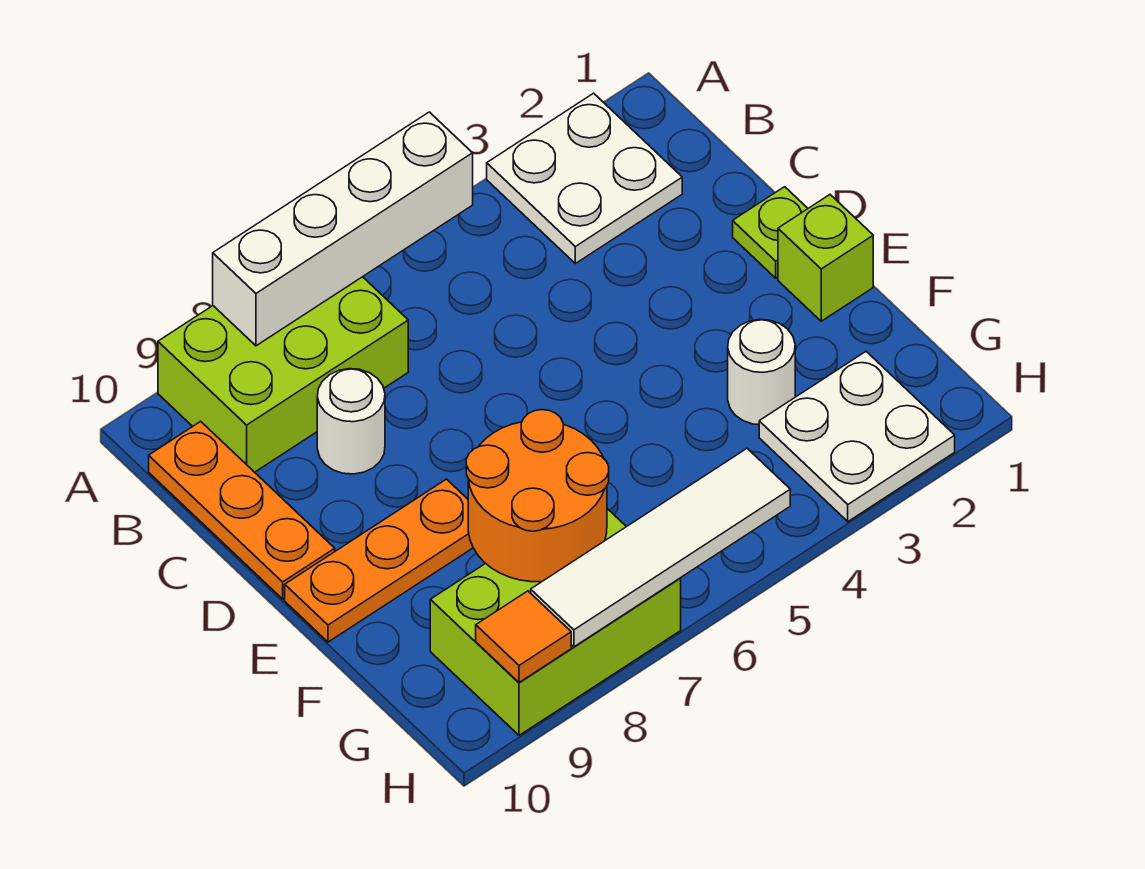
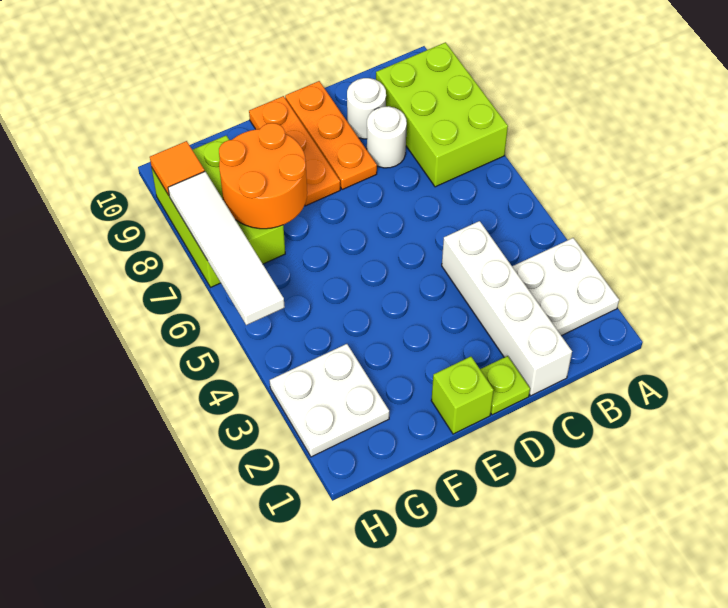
white 1x4 brick [213,112,473,346] -> white 1x4 brick moved to [442,221,572,396]
orange 1x3 plate [149,421,335,599] -> orange 1x3 plate turned to [285,81,377,190]
white 1x1 round brick [728,319,795,425] -> white 1x1 round brick moved to [347,78,386,139]

